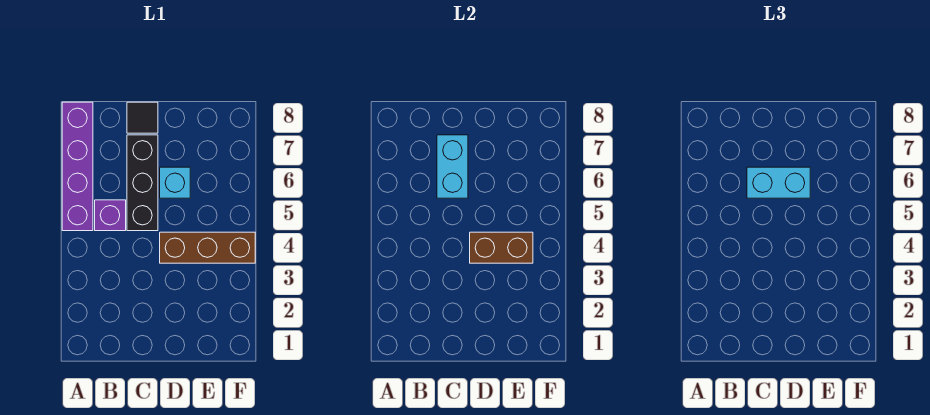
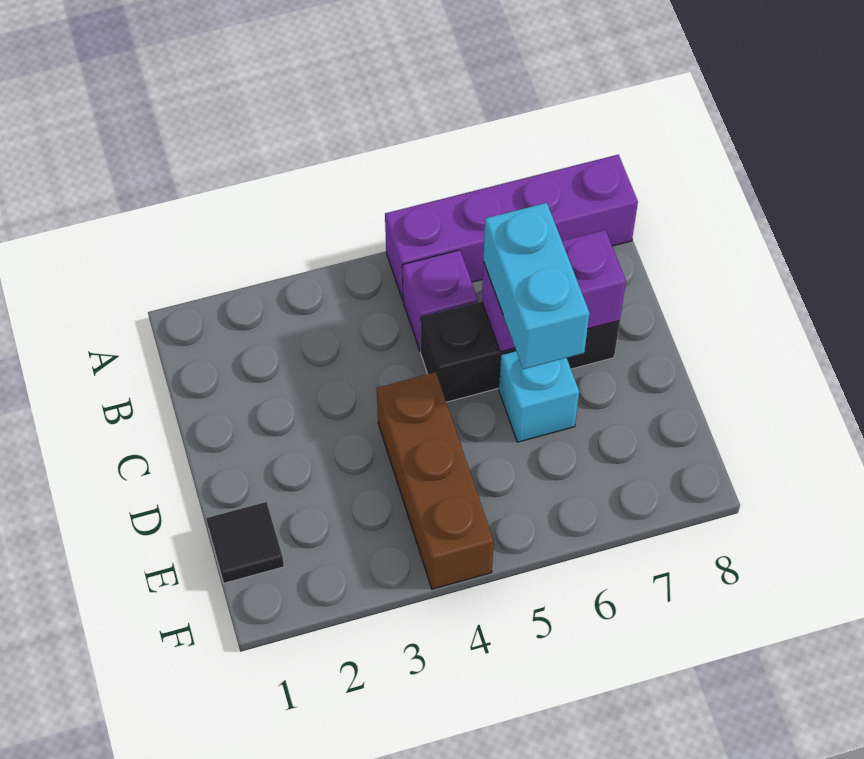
cyan 1x2 brick [437,135,468,198] -> purple 1x2 brick [482,230,626,352]
black 1x1 tile [127,102,158,133] -> black 1x1 tile moved to [206,502,284,583]
brown 1x2 brick [470,232,533,263] -> none

